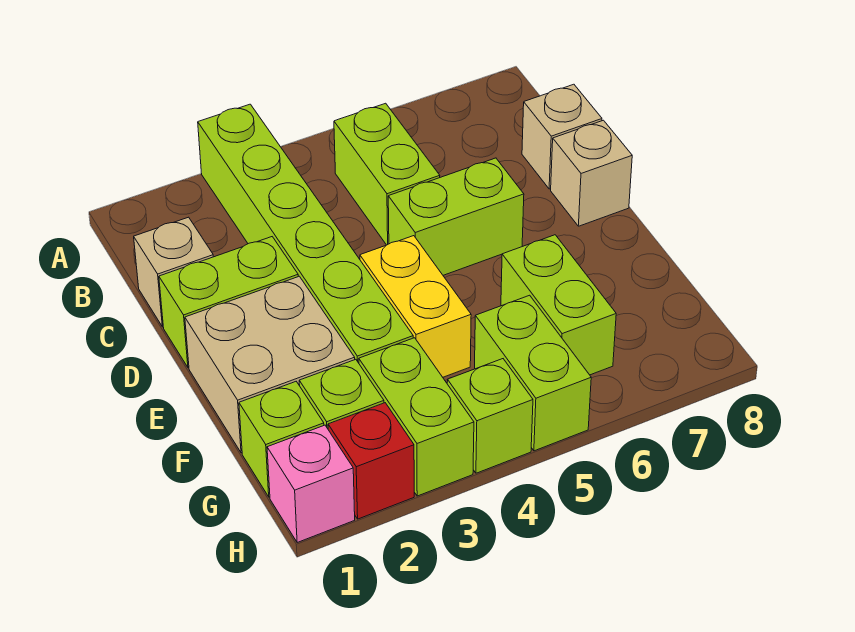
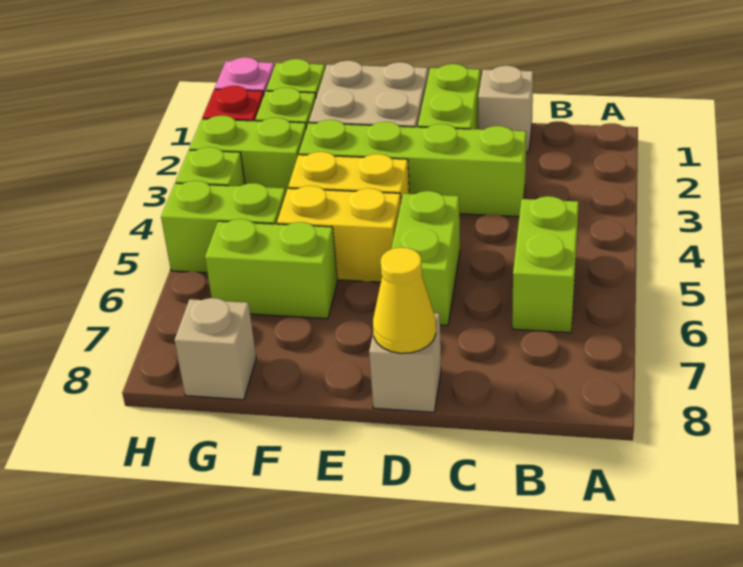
lime 1x6 brick [198,104,413,363] -> lime 1x4 brick [299,120,526,217]
lime 1x2 brick [334,103,440,245] -> lime 1x2 brick turned to [512,196,579,333]
tan 1x1 brick [522,84,602,189] -> tan 1x1 brick moved to [174,298,256,400]
none -> yellow 1x1 cone [373,247,436,353]
none -> yellow 1x2 brick [277,186,401,282]

